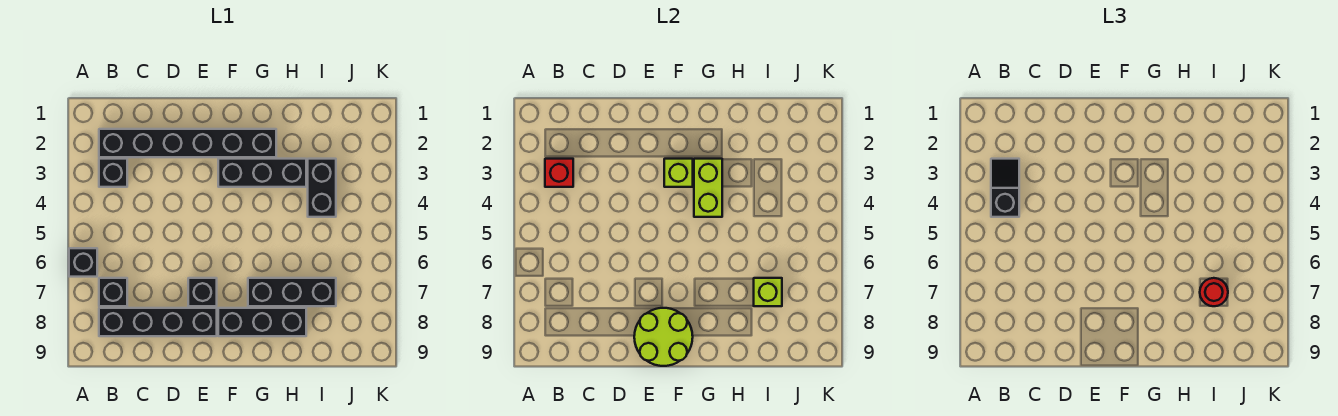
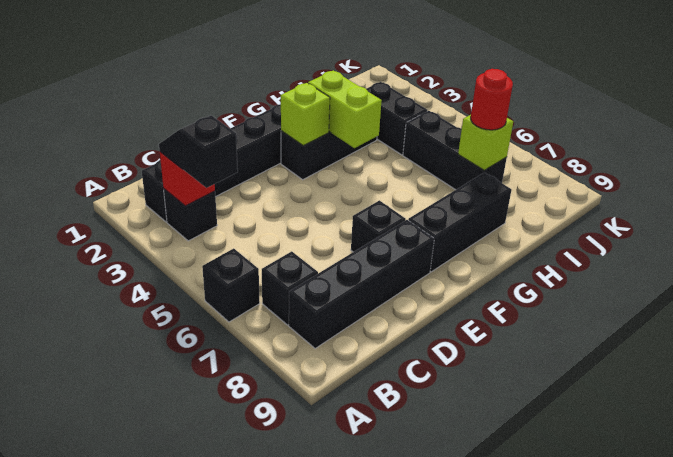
lime 2x2 round brick [634,308,693,366] -> none
black 1x3 brick [248,278,336,306] -> black 1x3 brick turned to [403,111,507,190]

